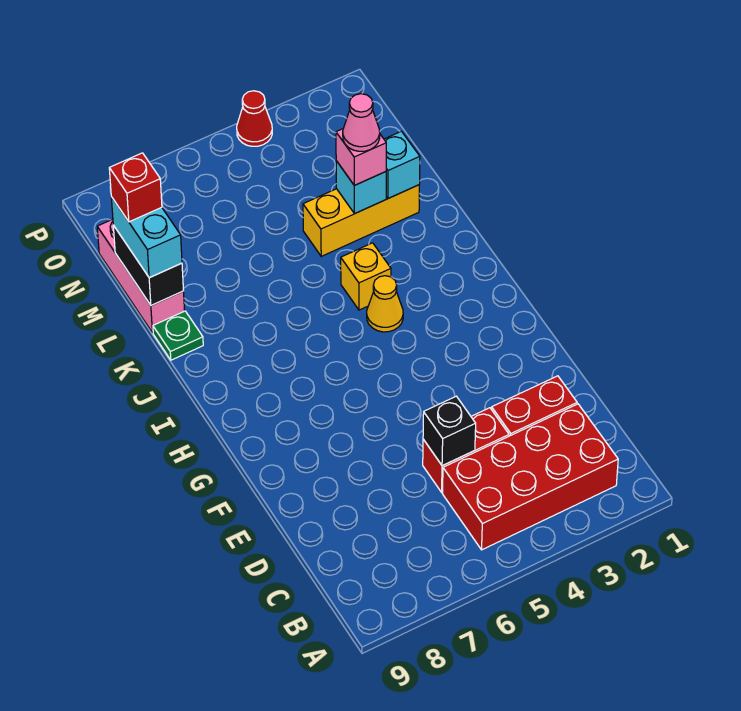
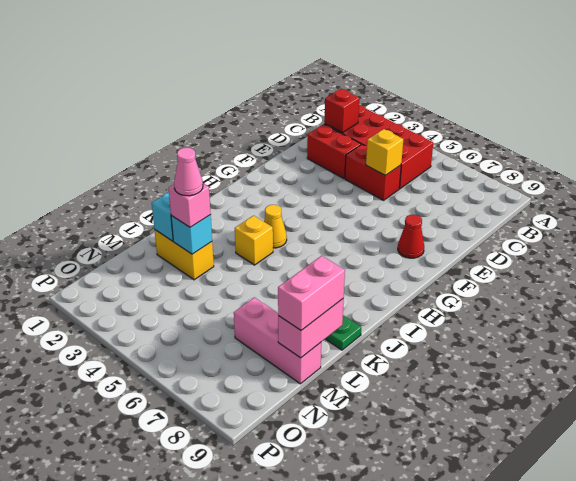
black 1x1 brick [423,396,476,466] -> yellow 1x1 brick [366,129,403,176]
yellow 1x3 brick [303,185,419,256] -> yellow 1x2 brick [154,229,214,280]
pink 1x3 brick [97,219,185,333] -> pink 1x3 brick turned to [234,297,321,384]
black 1x2 brick [113,225,183,305] -> pink 1x2 brick [278,299,344,358]
cyan 1x2 brick [111,197,182,278] -> pink 1x2 brick [278,256,345,330]
red 1x1 brick [109,153,162,222] -> red 1x1 brick moved to [325,89,359,133]
red 1x1 cone [237,91,272,146] -> red 1x1 cone moved to [398,215,424,258]

